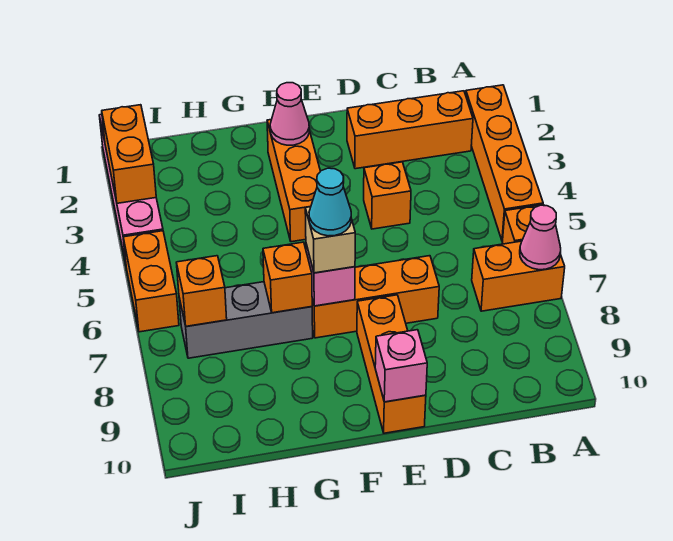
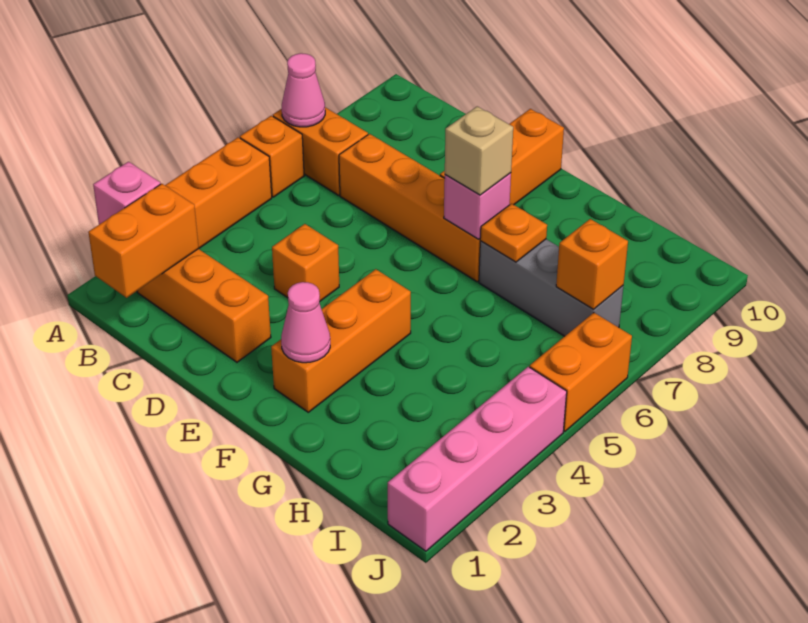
orange 1x3 brick [312,256,439,338] -> orange 1x4 brick [339,134,480,282]
pink 1x1 brick [375,330,427,402] -> pink 1x1 brick moved to [93,162,160,224]
cyan 1x1 cone [309,168,351,236] -> none
orange 1x1 brick [263,242,312,313] -> orange 1x1 plate [480,204,547,262]
orange 1x2 brick [102,105,156,203] -> orange 1x2 brick moved to [88,184,199,298]

